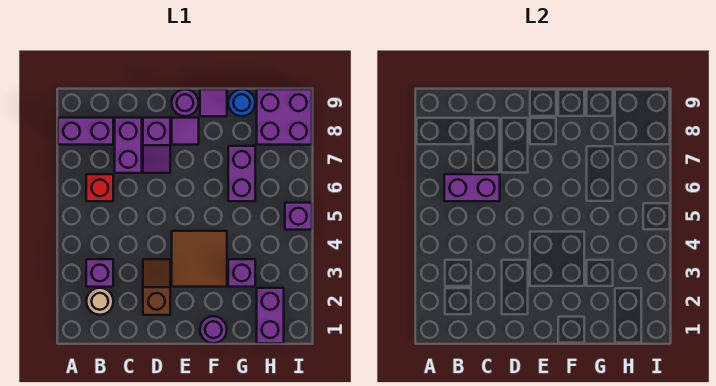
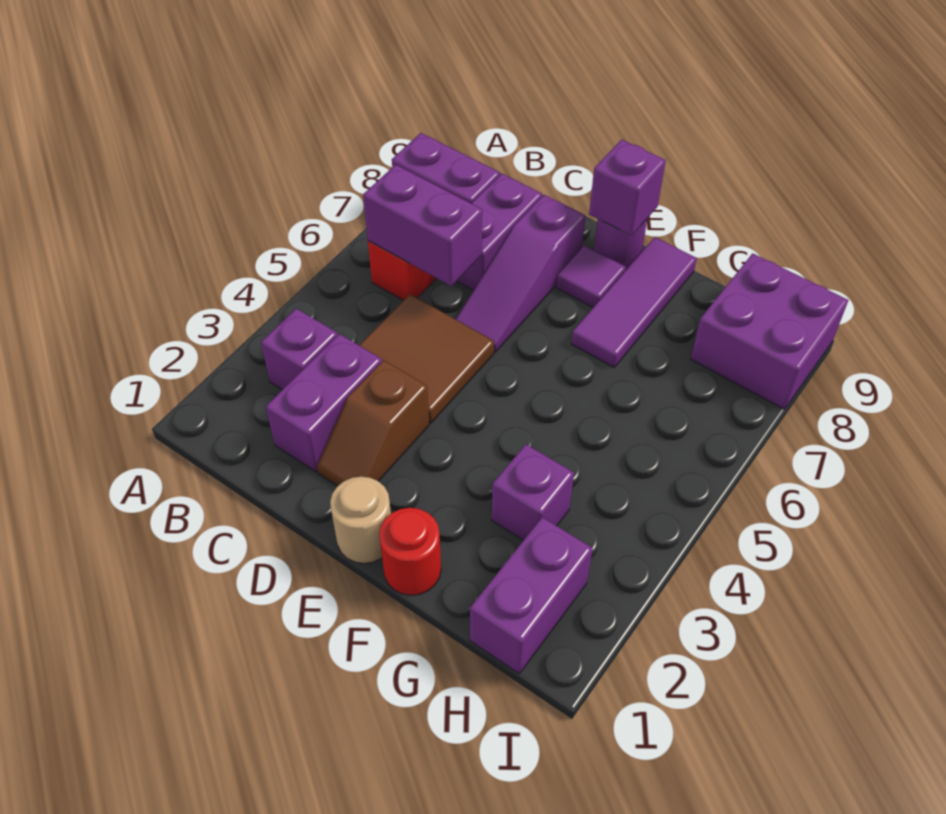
tan 1x1 round brick [86,288,113,315] -> tan 1x1 round brick moved to [330,477,391,563]
brown 1x2 slope [143,259,170,315] -> brown 1x2 slope turned to [317,360,429,486]
purple 1x2 slope [143,118,170,173] -> purple 1x3 slope [456,195,585,352]
brown 2x2 tile [172,231,227,287] -> brown 2x2 tile moved to [359,294,494,423]
purple 1x1 round brick [200,316,227,343] -> red 1x1 round brick [379,508,441,595]
purple 1x1 tile [200,89,227,116] -> purple 1x3 tile [571,237,697,367]
purple 1x2 brick [228,146,255,201] -> purple 1x2 brick moved to [266,334,382,472]
blue 1x1 round brick [228,89,255,116] -> none
purple 1x1 brick [285,203,312,230] -> purple 1x1 brick moved to [589,140,666,236]

